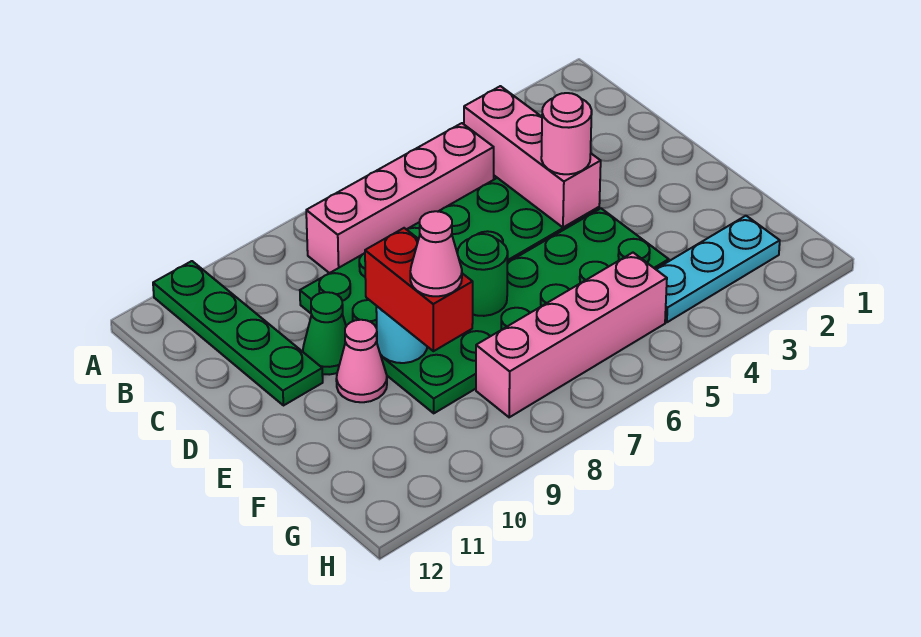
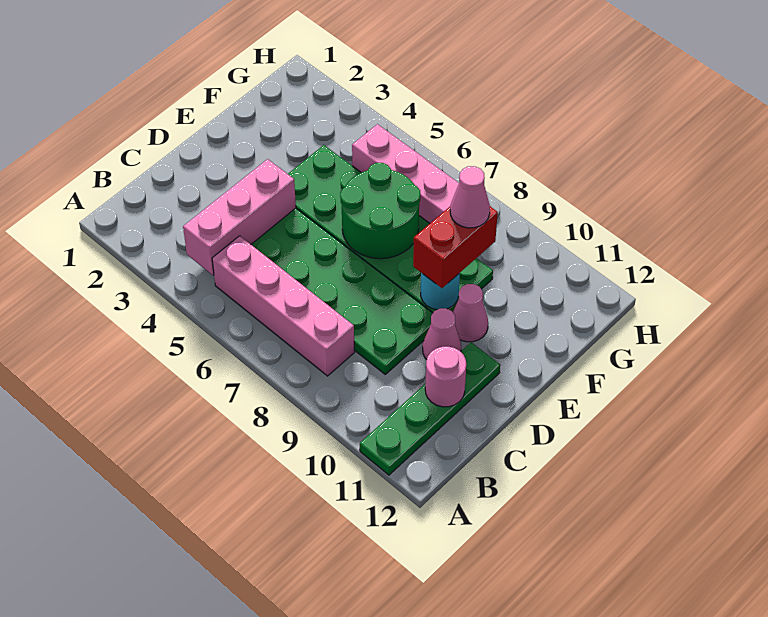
pink 1x1 round brick [541,93,592,174] -> pink 1x1 round brick moved to [425,347,466,407]
green 1x1 cone [303,292,346,375] -> pink 1x1 cone [423,308,461,360]
green 1x1 round brick [457,234,508,316] -> green 2x2 round brick [340,163,420,259]
cyan 1x3 plate [656,216,780,322] -> none

